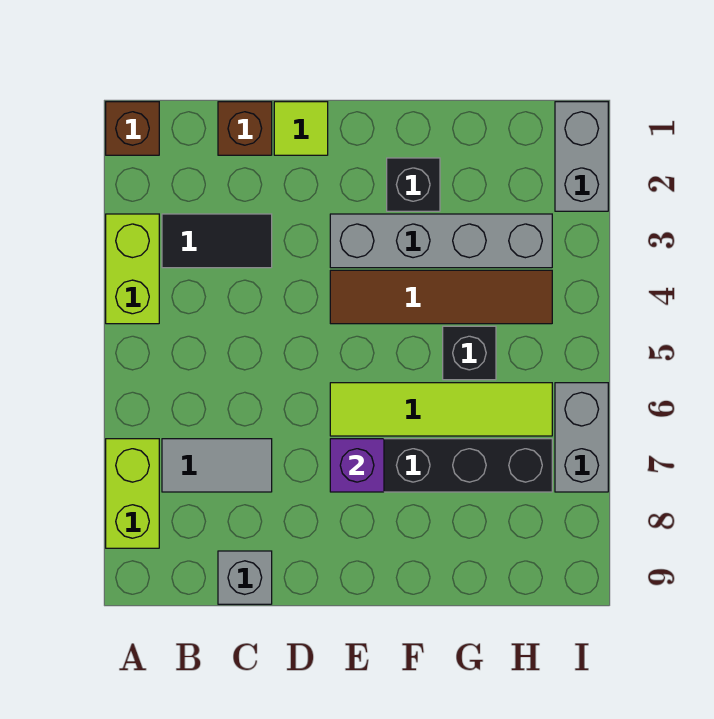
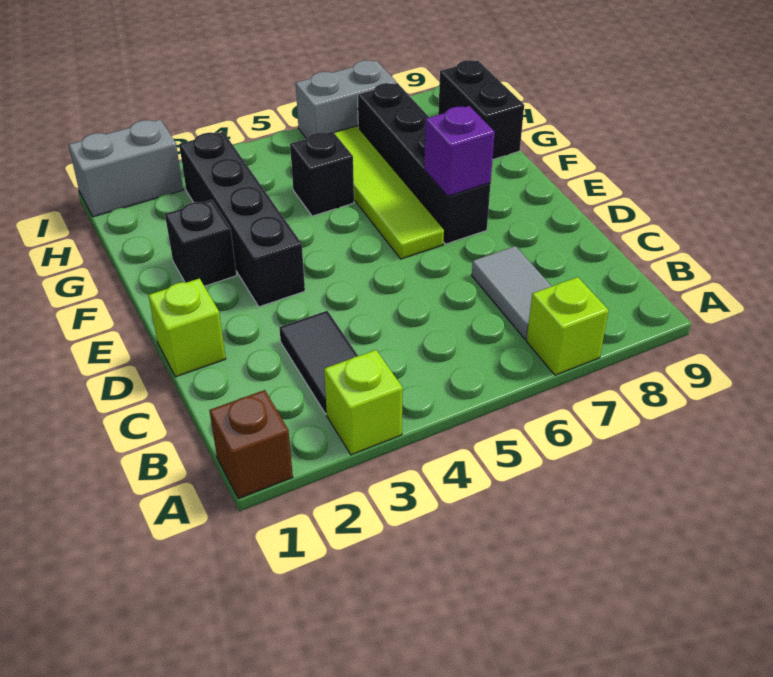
lime 1x2 brick [106,214,159,324] -> lime 1x1 brick [324,350,403,455]
lime 1x2 brick [106,439,159,548] -> lime 1x1 brick [527,277,609,375]
brown 1x1 brick [218,102,272,155] -> none
grey 1x1 brick [218,551,272,604] -> none
lime 1x1 tile [274,102,328,155] -> lime 1x1 brick [148,278,226,377]
grey 1x4 brick [330,214,552,268] -> black 1x4 brick [179,132,305,307]
brown 1x4 tile [330,270,552,324] -> none
none -> black 1x2 brick [438,60,524,160]

